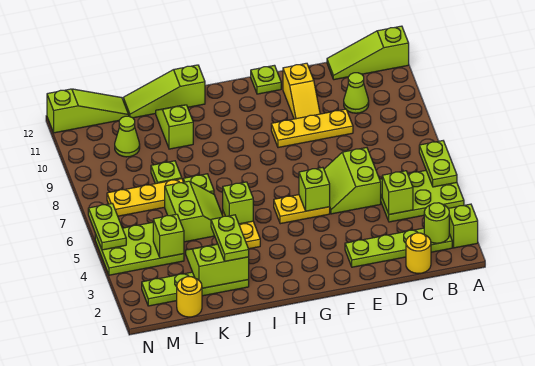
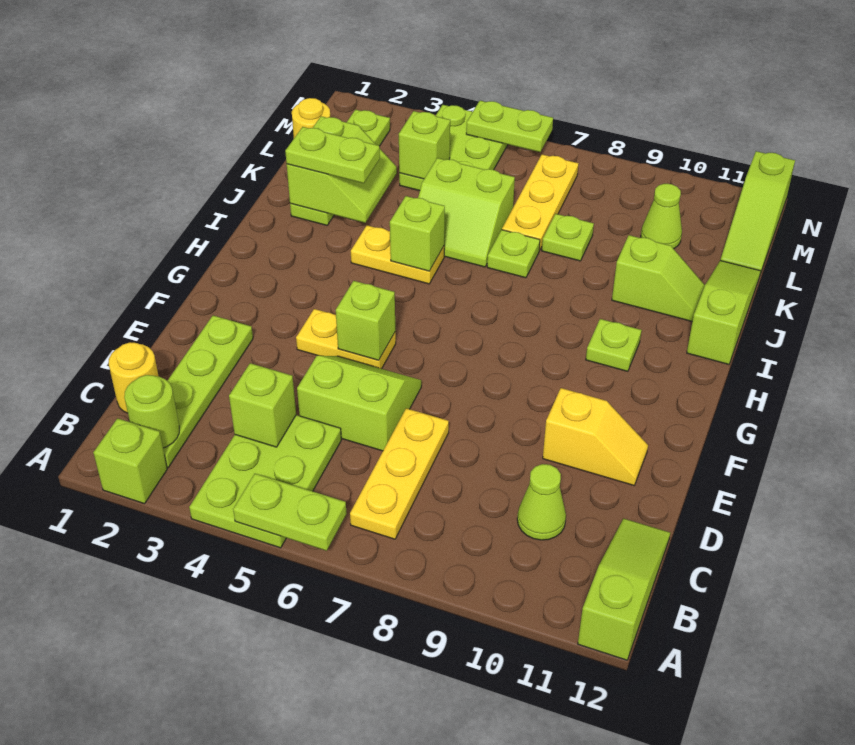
yellow 1x3 plate [271,109,353,148] -> yellow 1x3 plate moved to [350,408,449,539]
yellow 1x2 slope [283,63,320,119] -> yellow 1x2 slope turned to [543,388,648,485]
yellow 1x2 plate [274,195,330,224] -> yellow 1x2 plate turned to [296,309,396,369]
lime 1x1 plate [251,65,281,94] -> lime 1x1 plate moved to [586,319,642,371]

